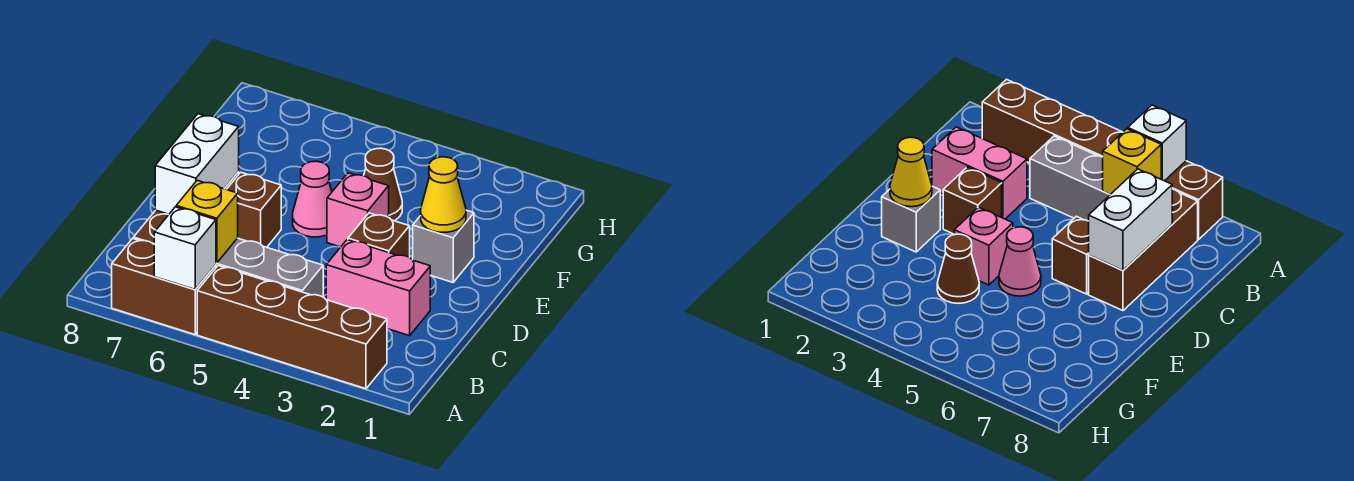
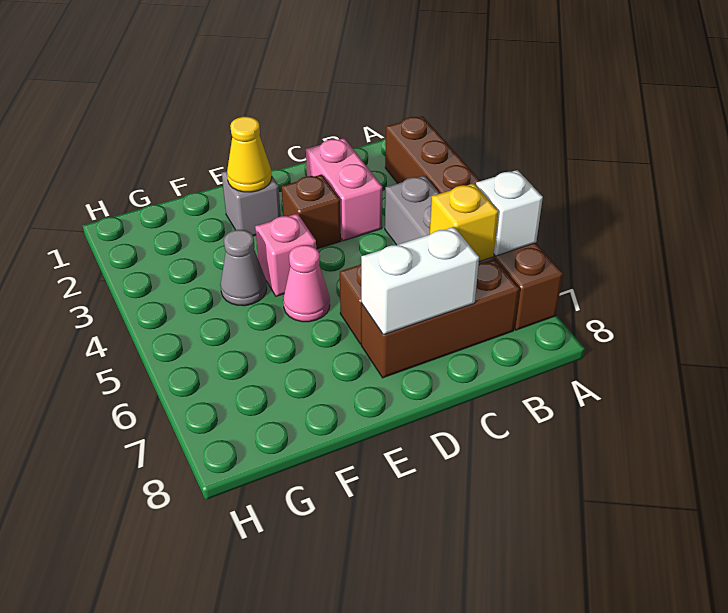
brown 1x1 cone [364,148,402,221] -> grey 1x1 cone [220,230,267,306]

